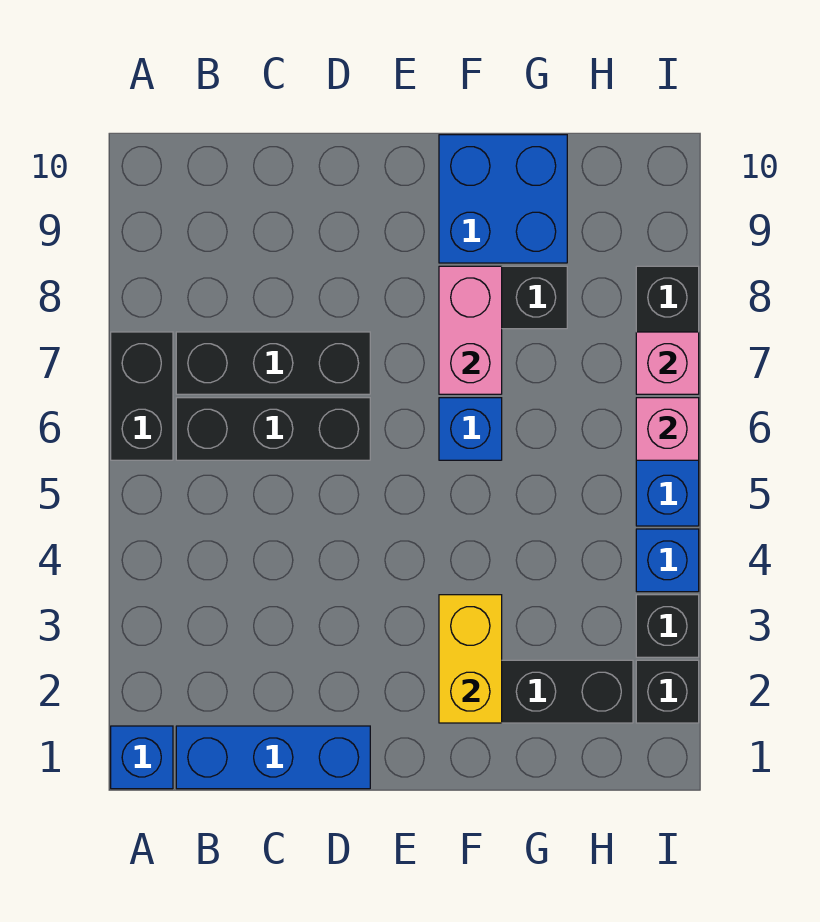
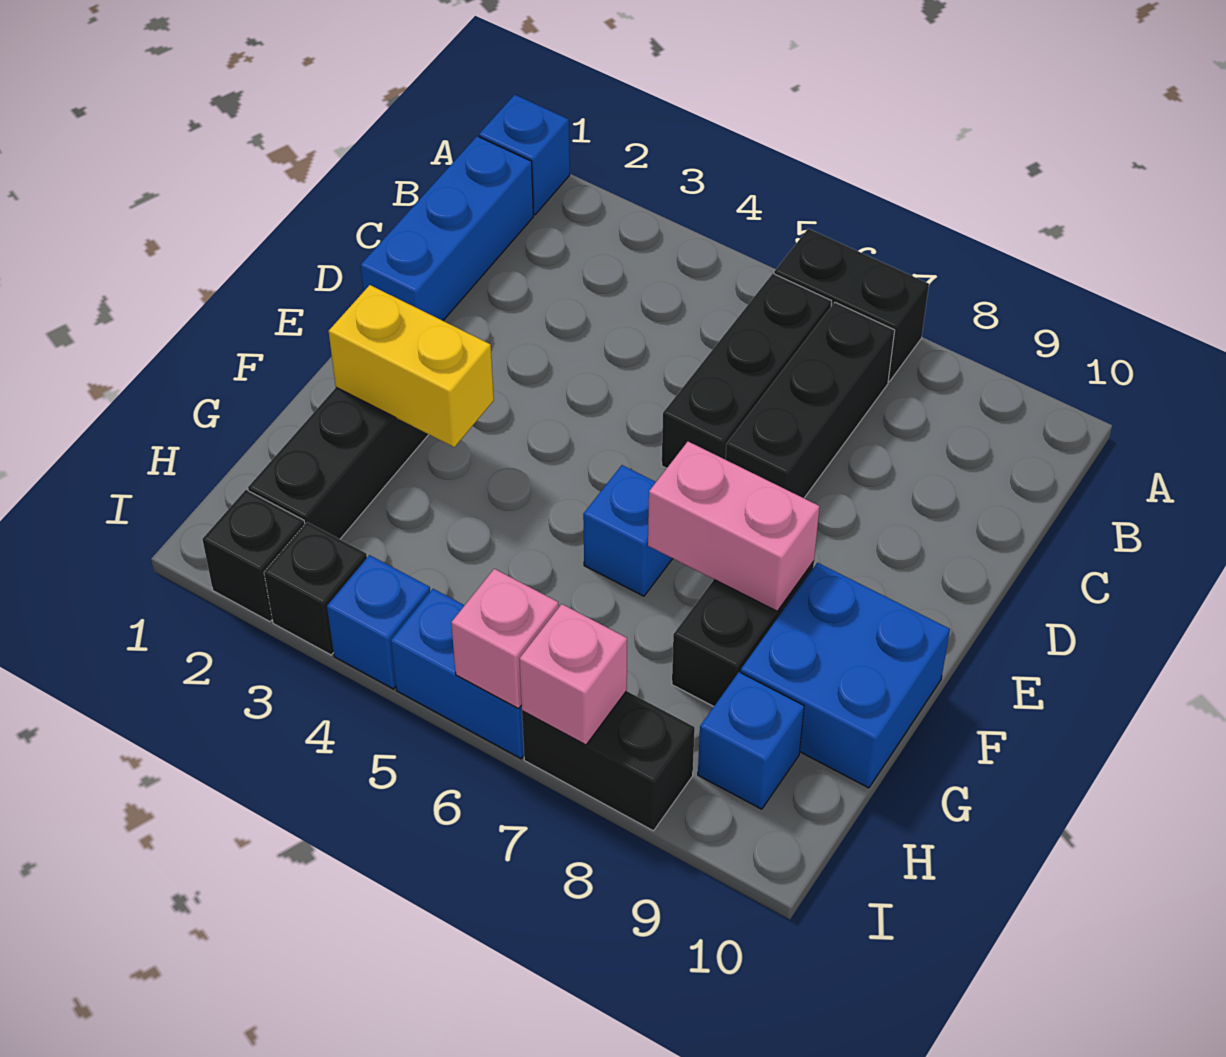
none -> blue 1x1 brick [698,672,804,809]

